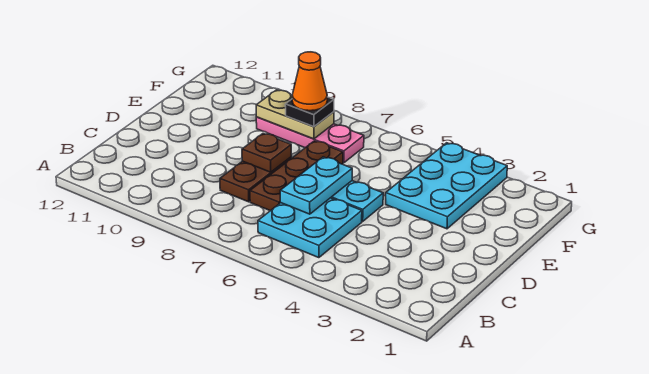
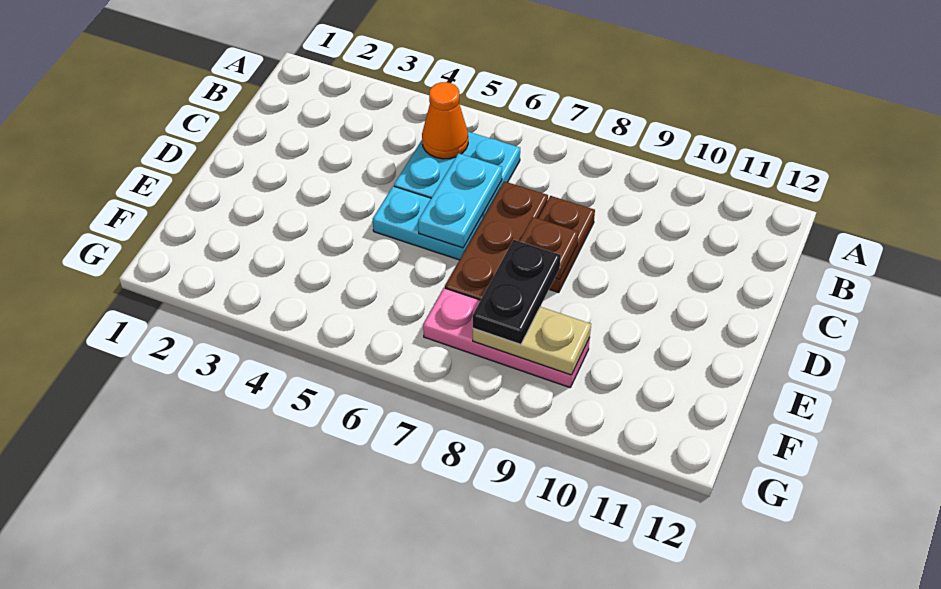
cyan 2x3 plate [386,143,507,229] -> none
black 1x1 plate [285,97,334,127] -> black 1x2 plate [473,240,561,345]
orange 1x1 cone [292,52,327,111] -> orange 1x1 cone moved to [422,82,468,159]

